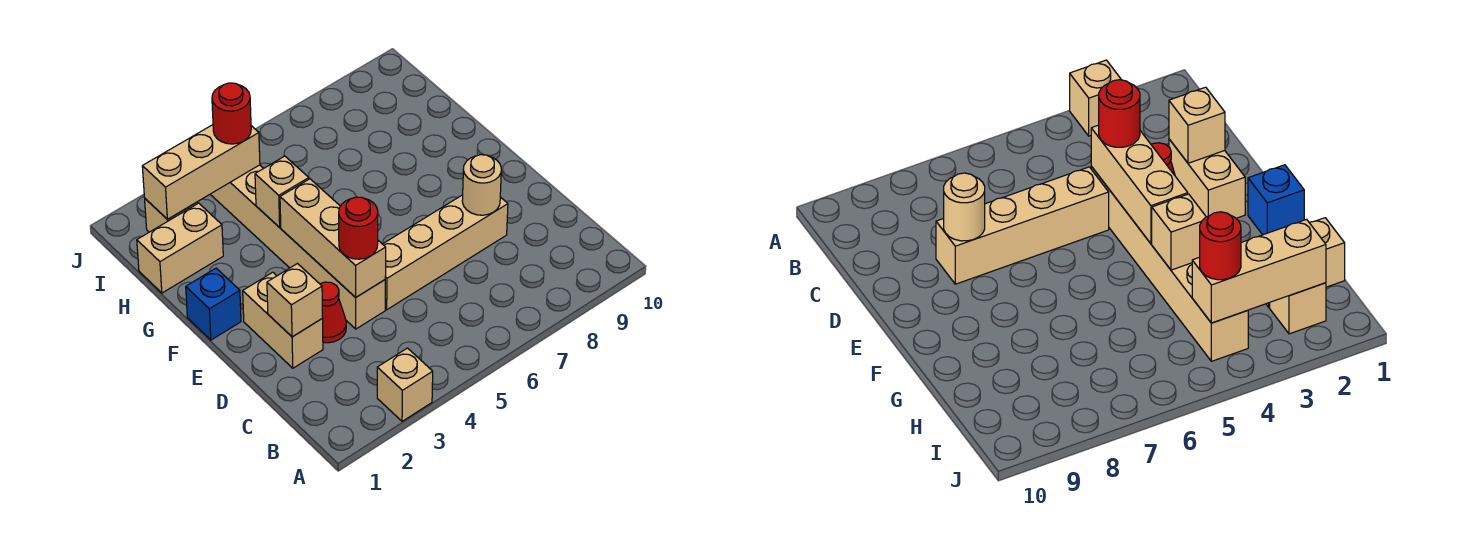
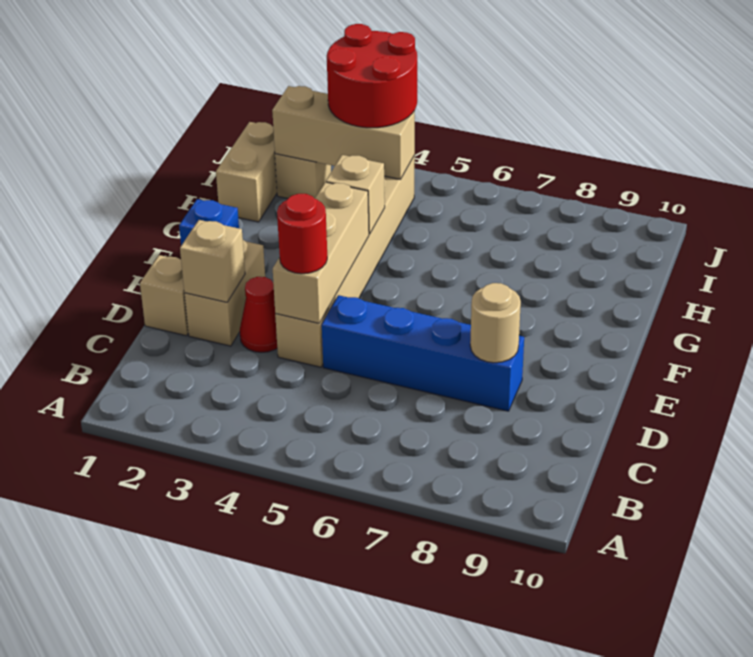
tan 1x1 brick [377,348,433,421] -> tan 1x1 brick moved to [140,255,188,336]
tan 1x4 brick [383,195,508,310] -> blue 1x4 brick [322,295,524,411]
tan 1x2 brick [137,203,223,293] -> tan 1x2 brick turned to [216,122,277,222]
red 1x1 round brick [212,83,251,144] -> red 2x2 round brick [327,24,417,128]

